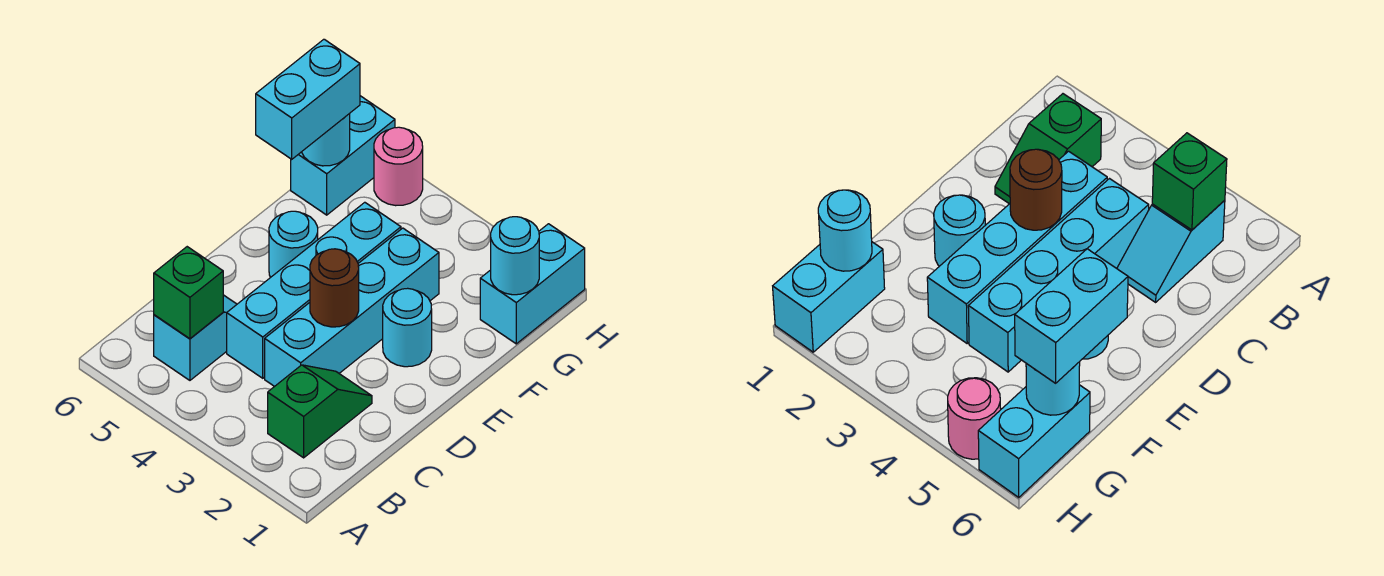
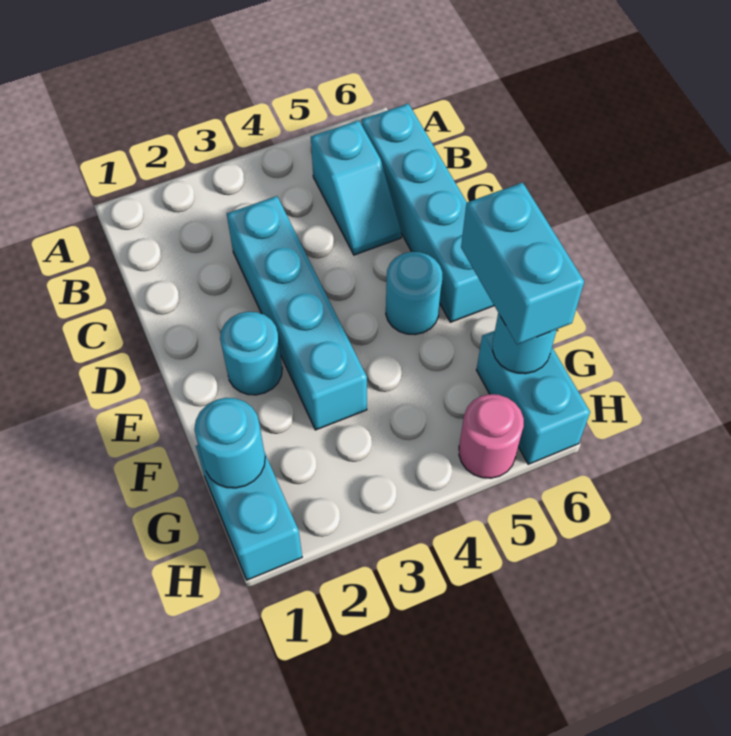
green 1x2 slope [268,365,372,458] -> none
green 1x1 brick [154,247,223,339] -> none
cyan 1x4 brick [227,202,401,378] -> cyan 1x4 brick moved to [361,103,494,322]
brown 1x1 round brick [310,249,359,327] -> none

